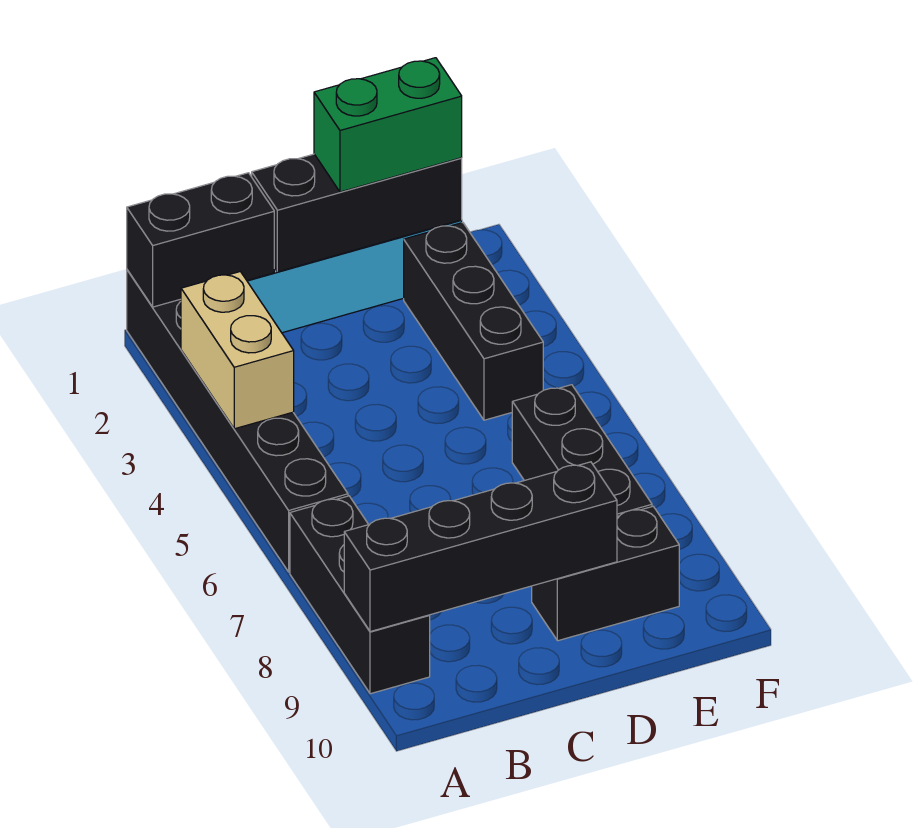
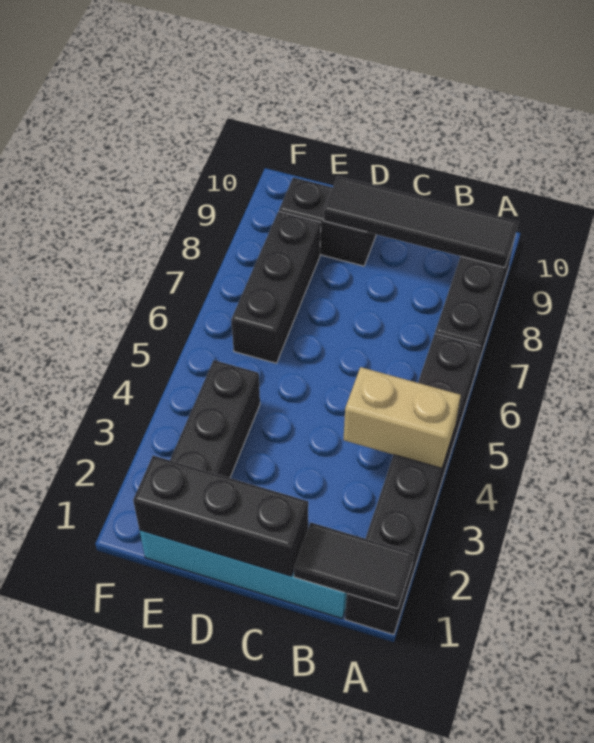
black 1x2 brick [127,173,274,307] -> black 1x2 tile [294,523,414,609]
tan 1x2 brick [181,272,294,429] -> tan 1x2 brick turned to [343,367,461,468]
black 1x4 brick [344,462,617,632] -> black 1x4 tile [324,176,518,268]
green 1x2 brick [314,58,462,192] -> none

